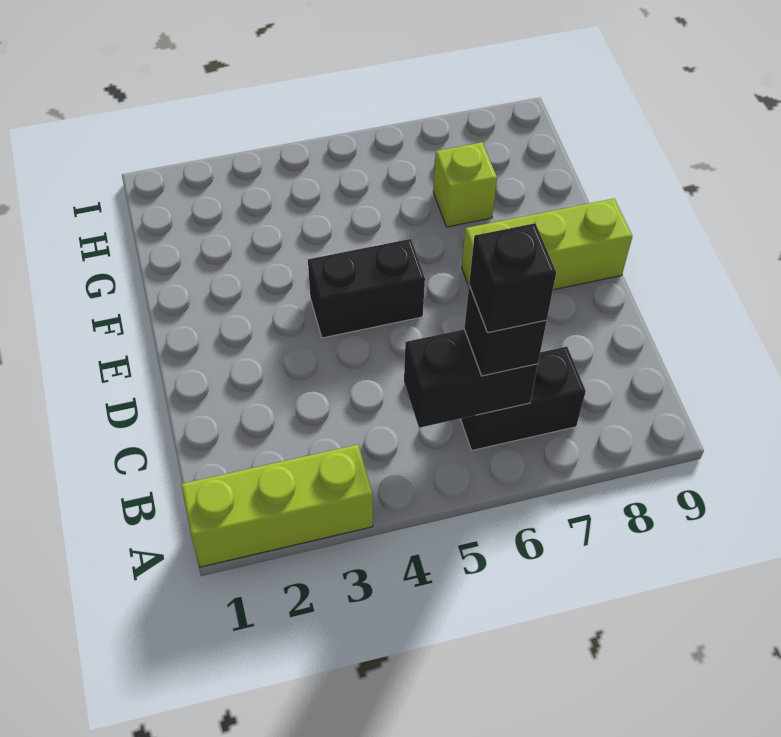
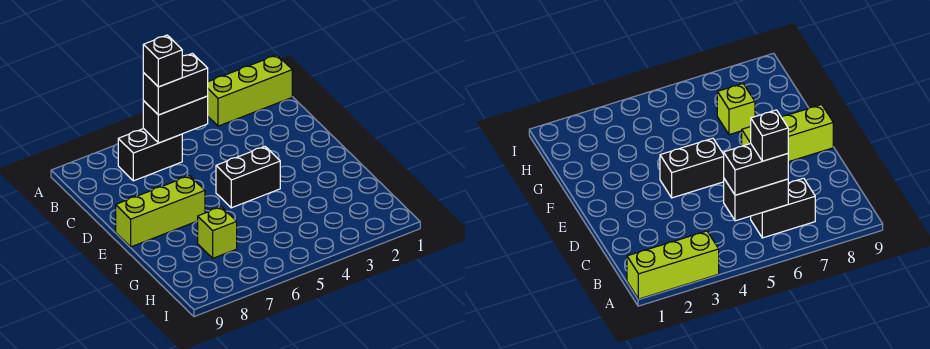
black 1x1 brick [464,286,547,376] -> black 1x2 brick [143,53,208,115]

